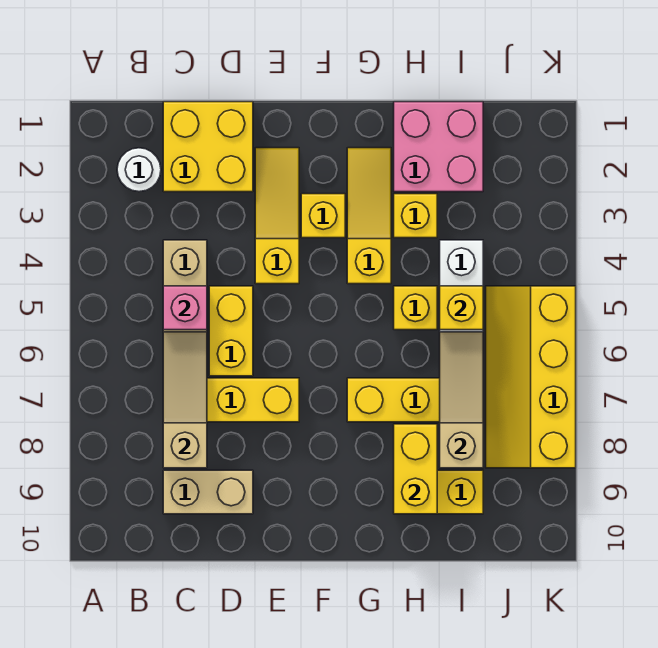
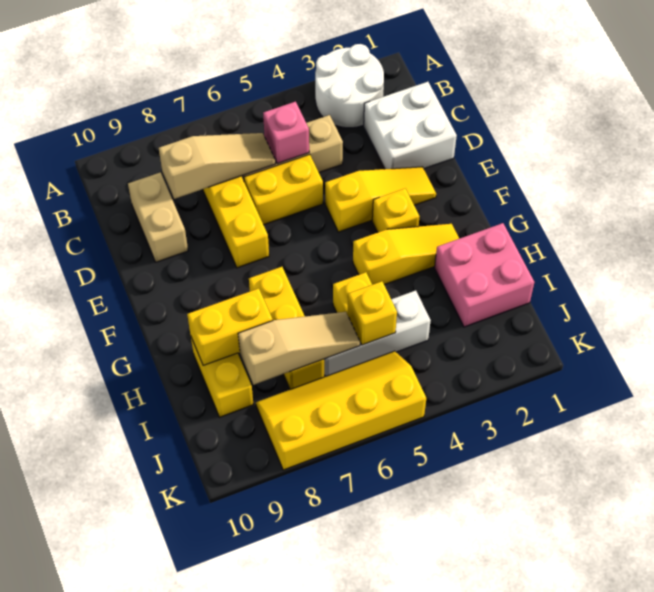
white 1x1 round brick [117,148,161,192] -> white 2x2 round brick [315,44,384,128]
yellow 2x2 brick [163,102,253,192] -> white 2x2 brick [364,82,457,169]
yellow 1x1 brick [394,194,437,238] -> none

